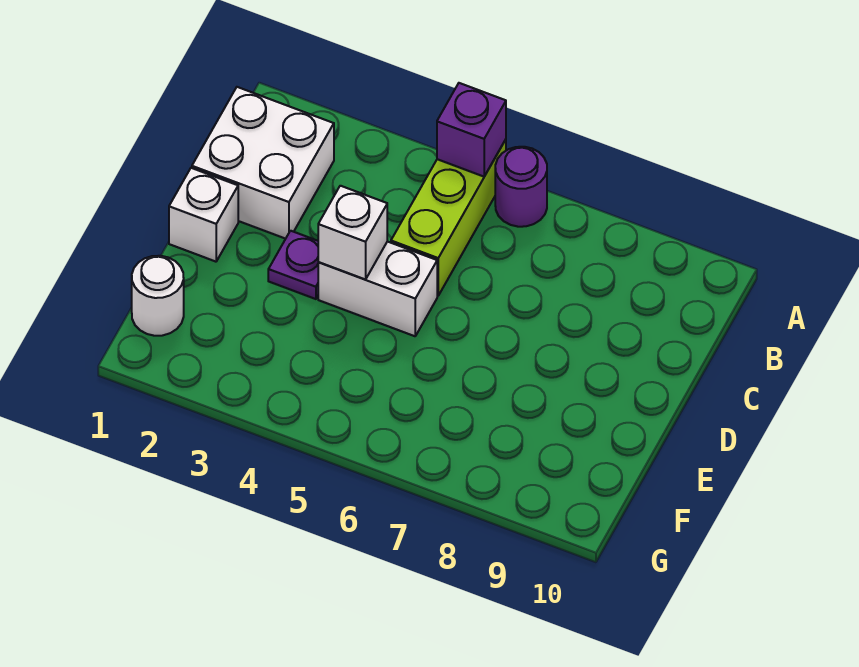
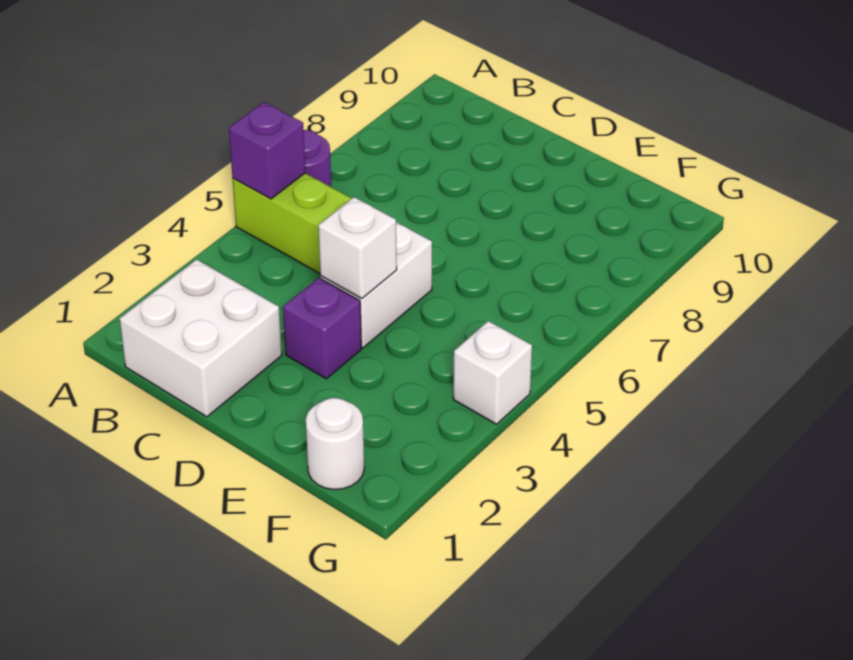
white 1x1 brick [169,168,238,262] -> white 1x1 brick moved to [453,321,532,424]
purple 1x1 plate [268,231,318,299] -> purple 1x1 brick [283,278,361,379]

